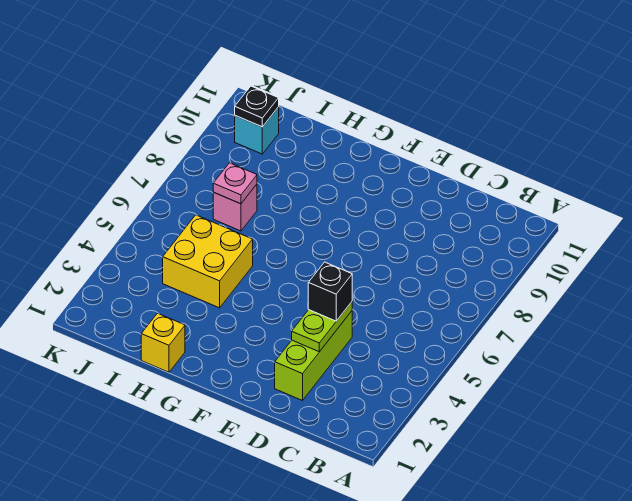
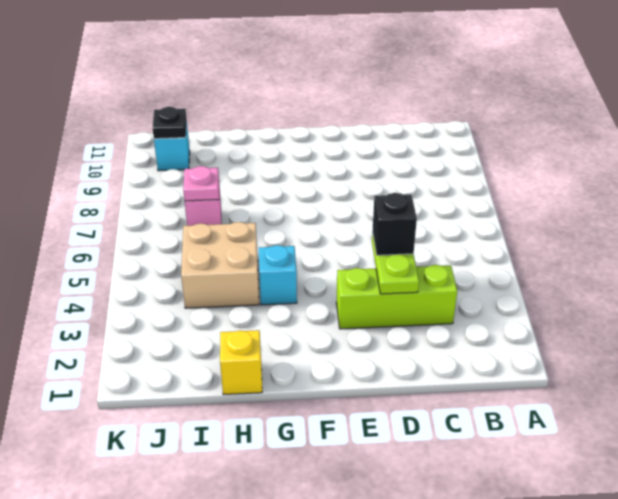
lime 1x3 brick [275,311,352,401] -> lime 1x3 brick turned to [336,265,457,329]
none -> cyan 1x1 brick [259,245,297,305]
yellow 2x2 brick [163,215,253,308] -> tan 2x2 brick [181,222,259,308]

